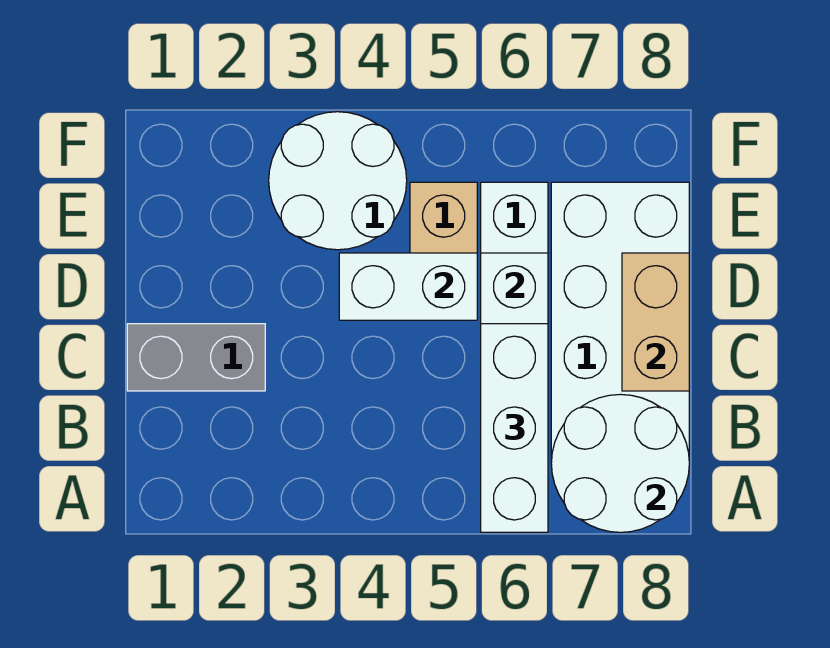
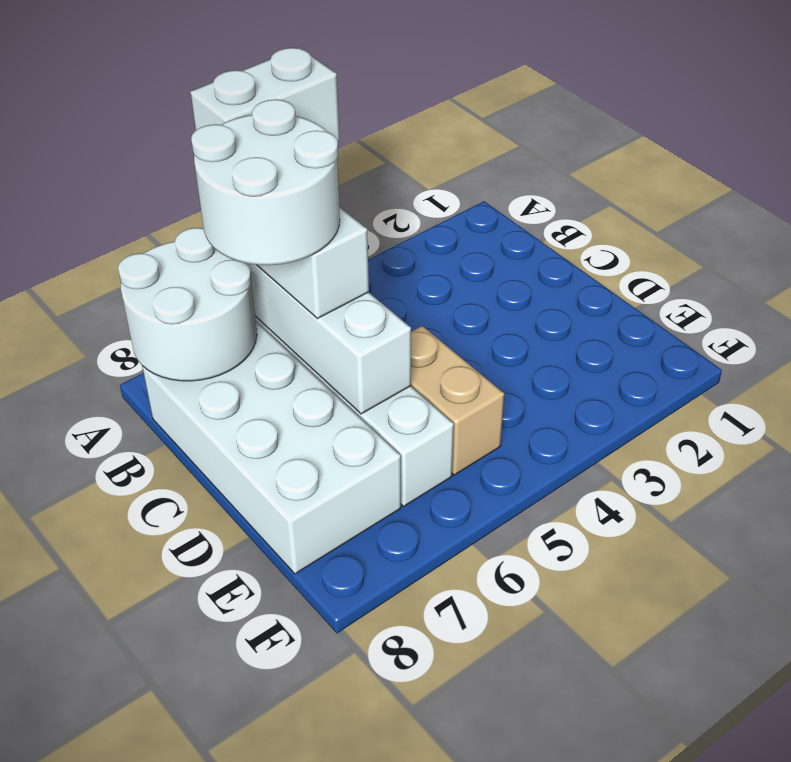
grey 1x2 brick [127,324,265,391] -> none
tan 1x2 brick [622,253,689,391] -> none
white 1x2 brick [339,253,477,320] -> white 1x2 brick moved to [190,48,340,141]
white 2x2 round brick [269,112,407,250] -> white 2x2 round brick moved to [191,99,340,265]

